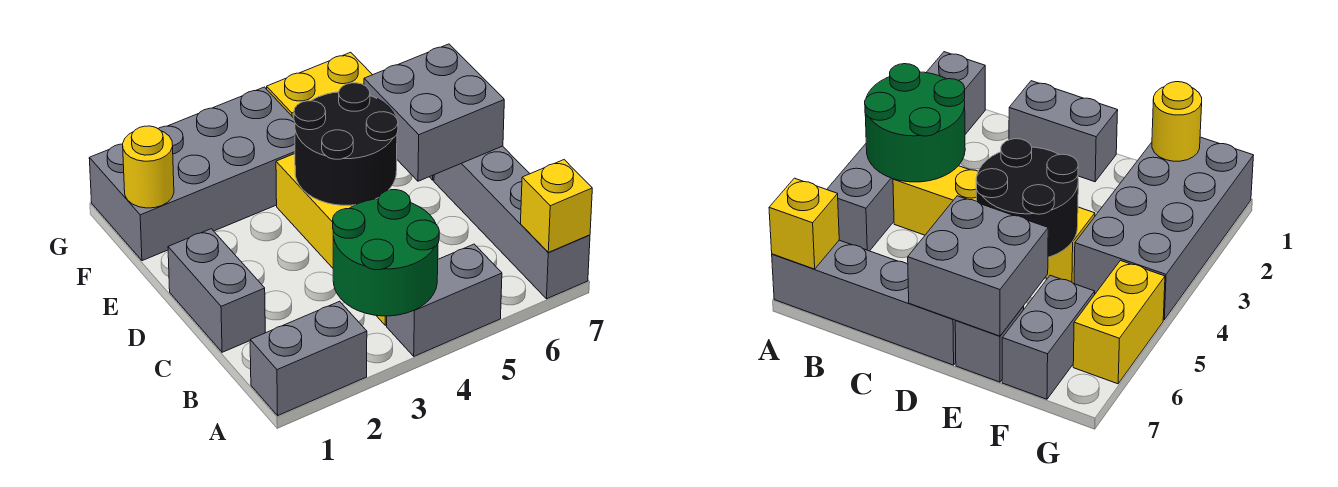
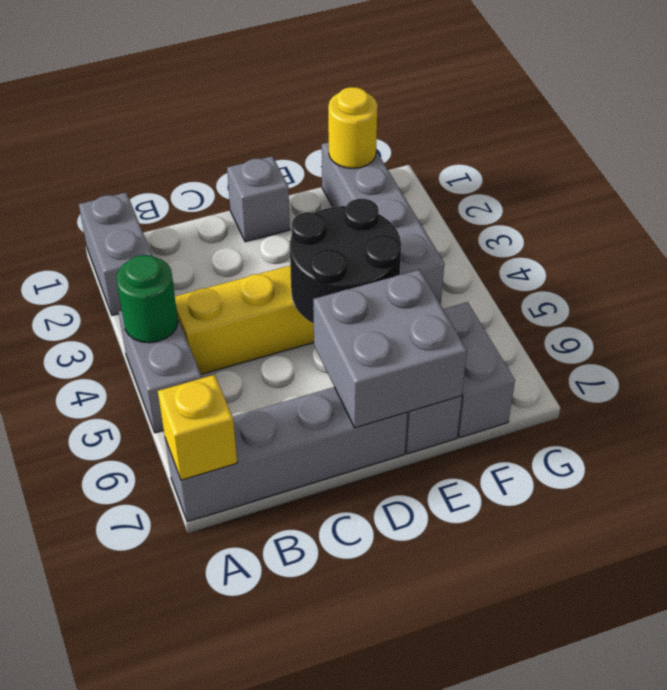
green 2x2 round brick [333,190,439,316] -> green 1x1 round brick [116,255,178,343]
grey 1x2 brick [168,229,265,352] -> grey 1x1 brick [227,156,290,242]
grey 2x4 brick [89,87,295,261] -> grey 1x4 brick [322,142,444,304]
yellow 1x2 brick [267,52,372,118] -> none

